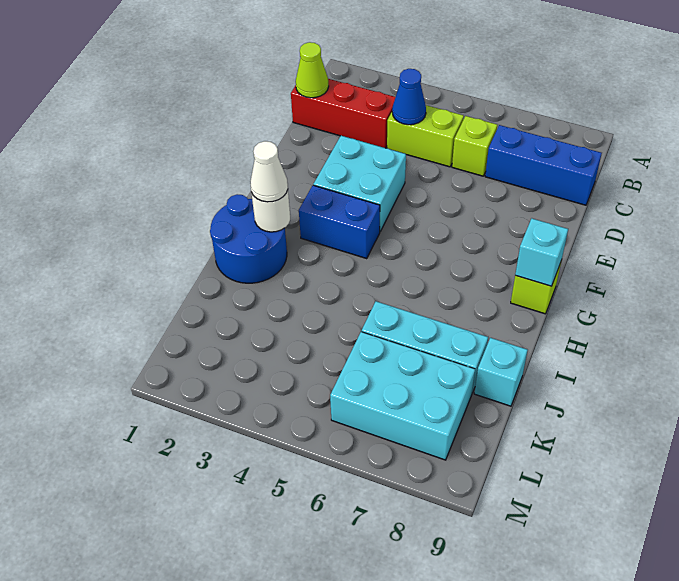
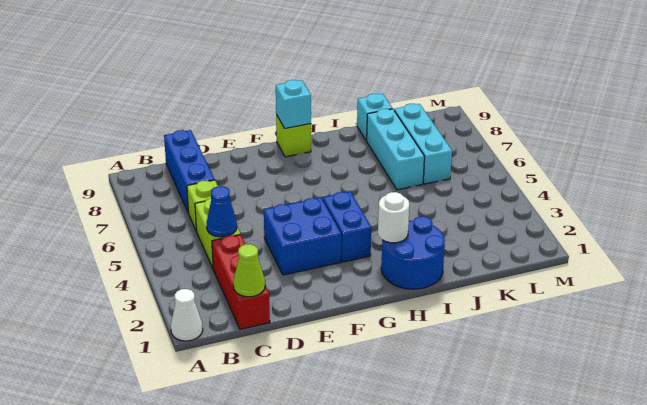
cyan 2x2 brick [313,136,406,231] -> blue 2x2 brick [264,198,342,275]
white 1x1 cone [250,141,288,202] -> white 1x1 cone moved to [171,289,203,341]
cyan 2x3 brick [330,332,475,460] -> cyan 1x3 brick [394,104,452,184]

